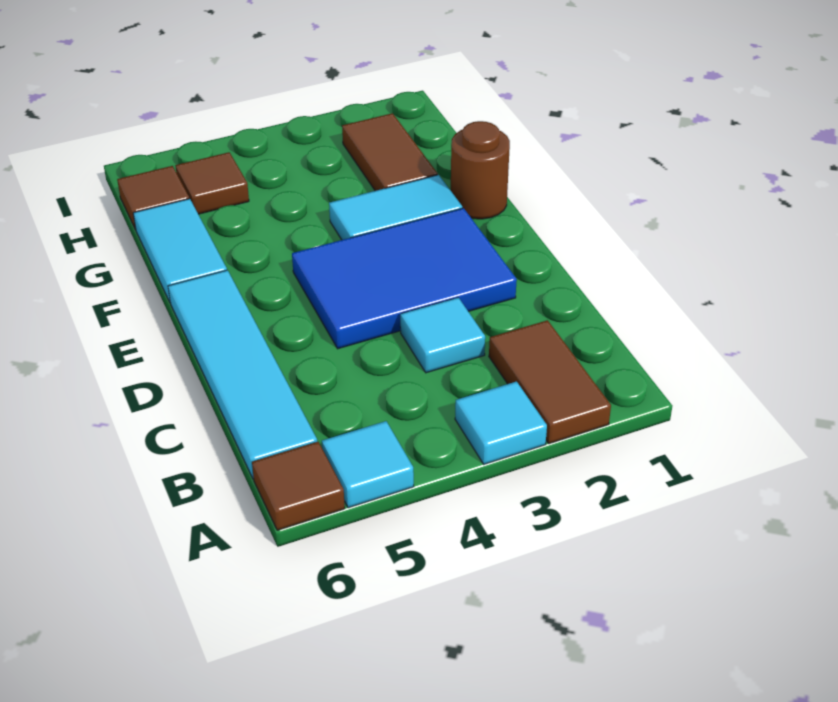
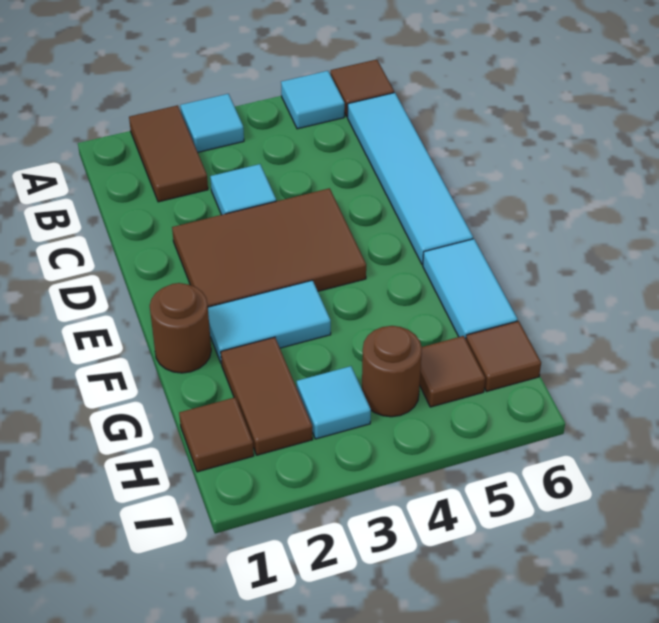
blue 2x3 tile [292,208,517,349] -> brown 2x3 tile [172,188,366,307]
none -> brown 1x1 tile [179,397,254,472]
none -> cyan 1x1 tile [297,366,371,439]
none -> brown 1x1 round brick [362,326,422,417]

